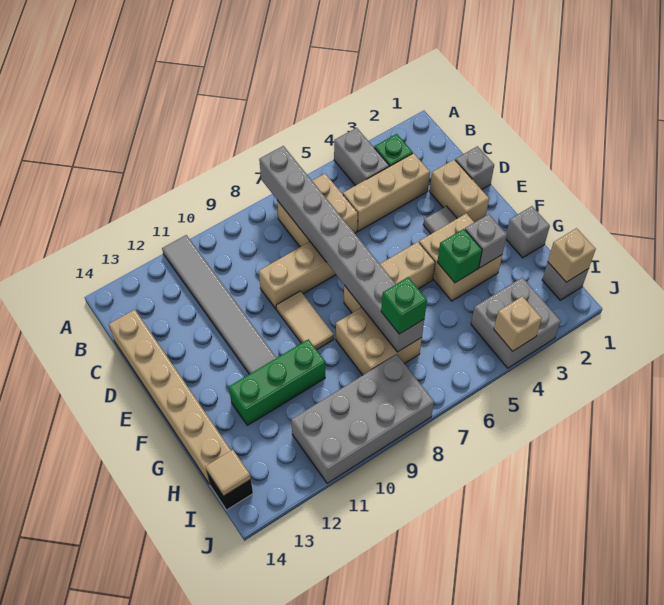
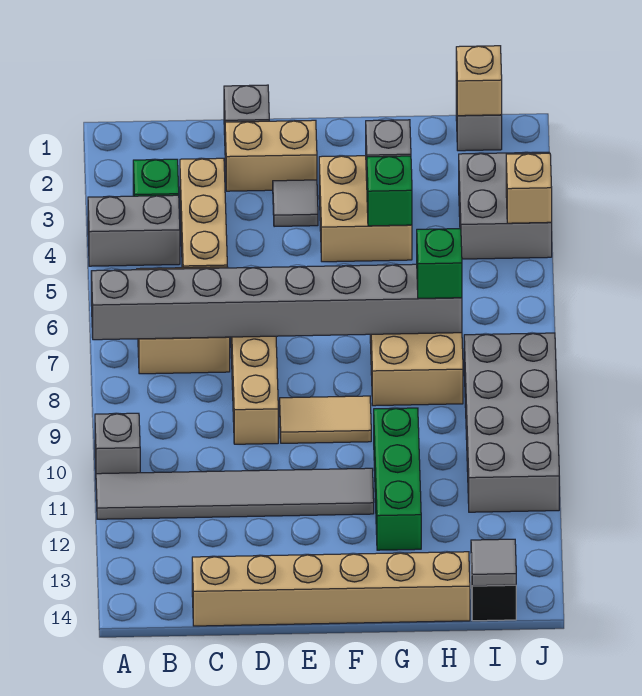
tan 1x3 brick [344,242,435,313] -> none
grey 1x1 brick [506,206,550,258] -> grey 1x1 brick moved to [95,413,140,474]
tan 1x1 tile [206,450,251,496] -> grey 1x1 tile [471,539,516,586]

